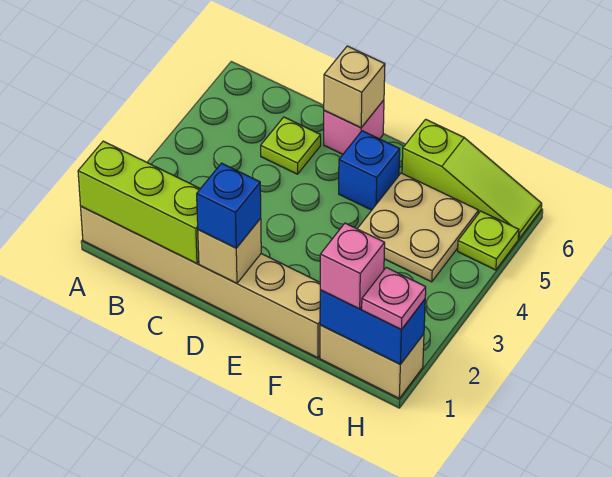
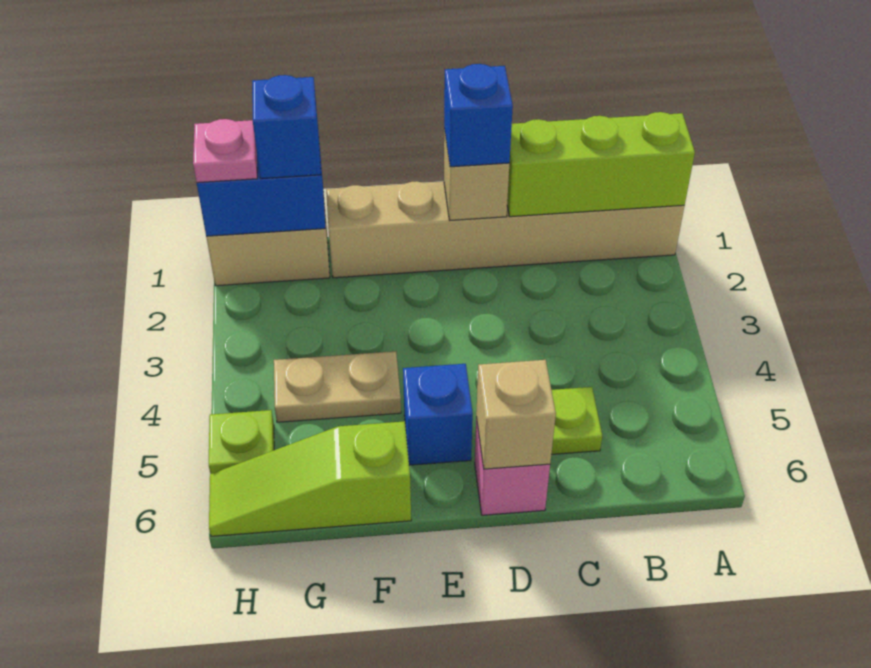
tan 2x2 plate [357,173,479,282] -> tan 1x2 plate [274,351,401,422]
pink 1x1 brick [320,223,385,309] -> blue 1x1 brick [252,75,321,179]

